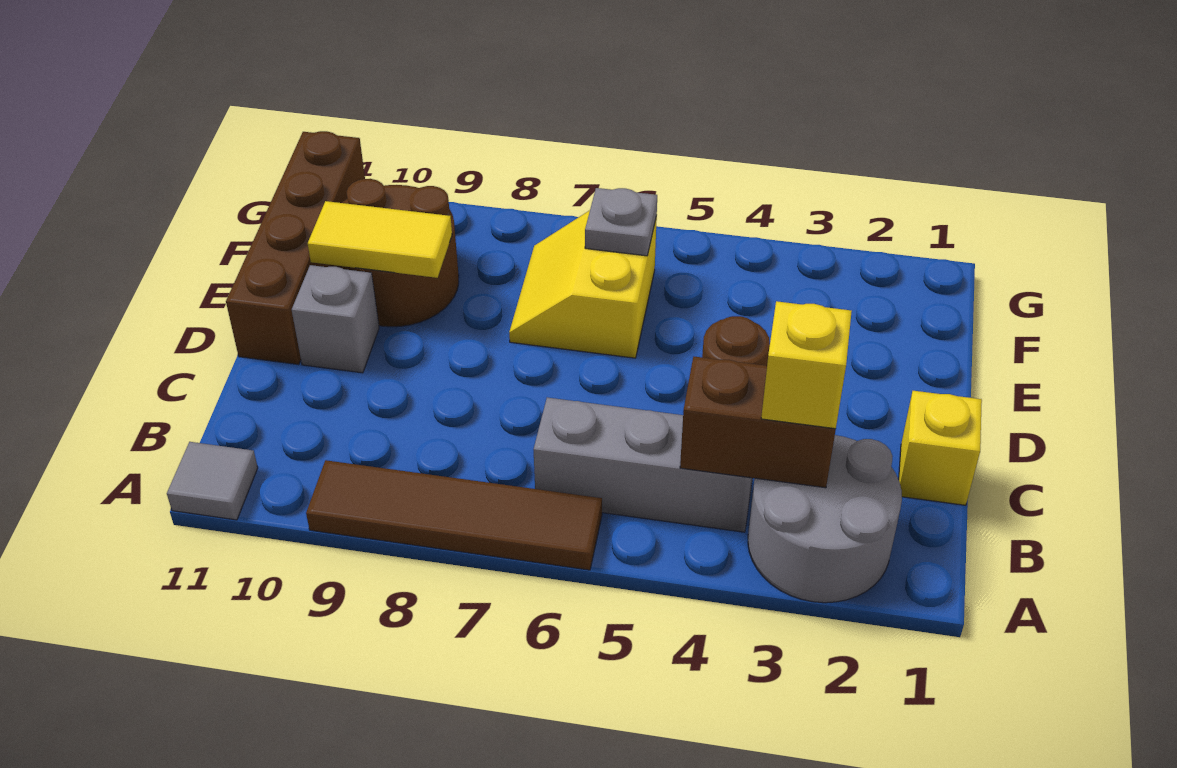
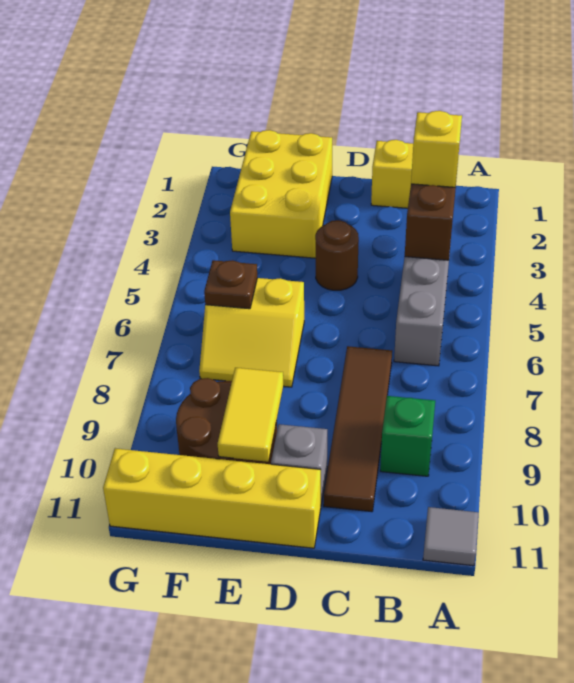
grey 2x2 round brick [748,435,902,603] -> none
brown 1x4 tile [306,460,602,570] -> brown 1x4 tile moved to [324,346,392,512]
none -> green 1x1 brick [380,396,435,476]
brown 1x4 brick [226,131,365,365] -> yellow 1x4 brick [103,449,321,548]
none -> yellow 2x3 brick [230,130,332,258]
grey 1x1 plate [585,188,657,256] -> brown 1x1 plate [204,260,257,309]

